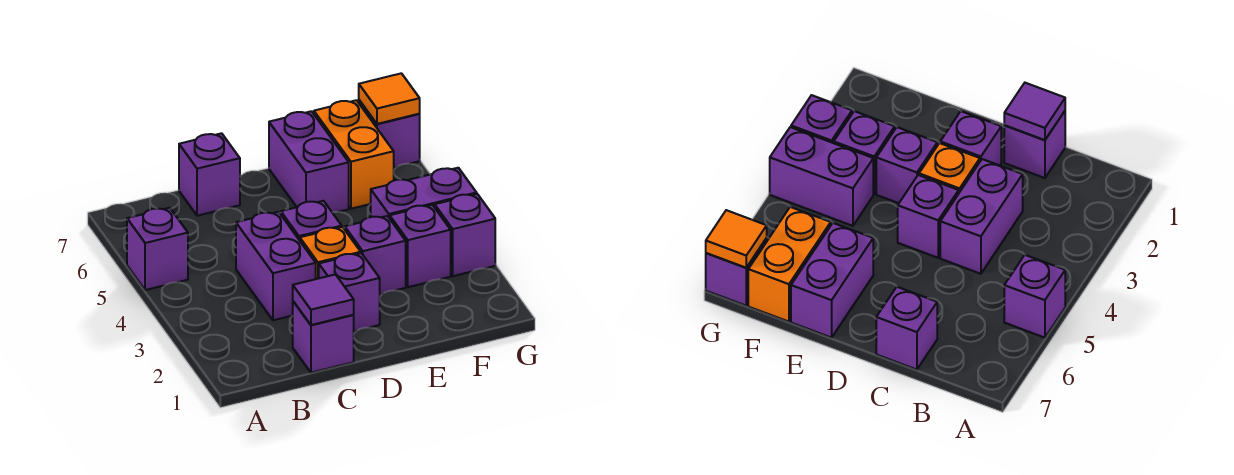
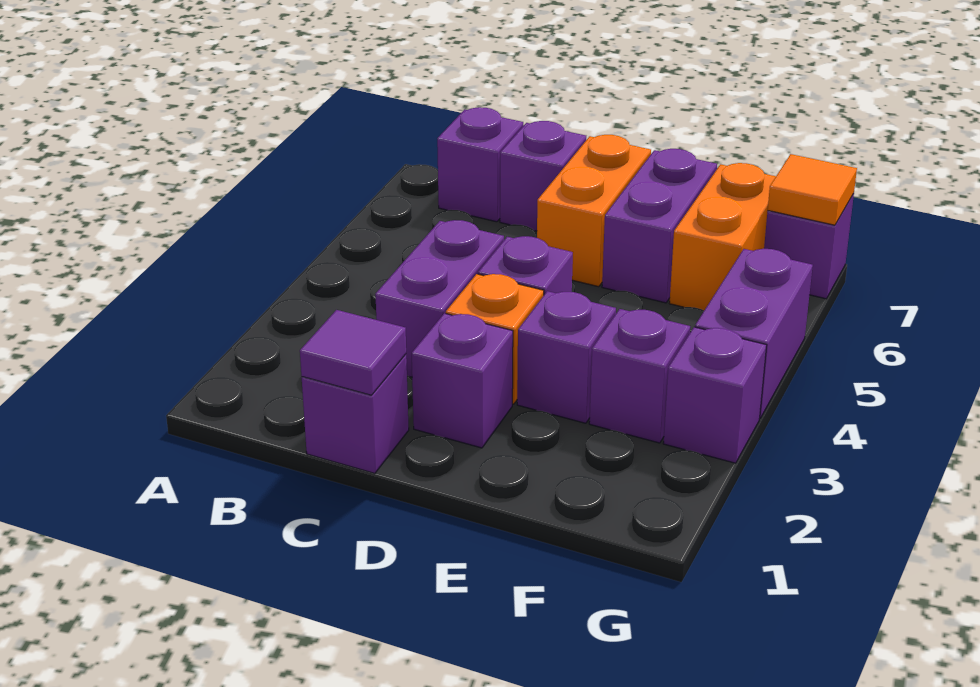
purple 1x1 brick [127,208,188,290] -> purple 1x1 brick moved to [437,107,523,222]
none -> orange 1x2 brick [537,135,651,287]
purple 1x2 brick [371,168,477,218] -> purple 1x2 brick turned to [695,249,813,418]

